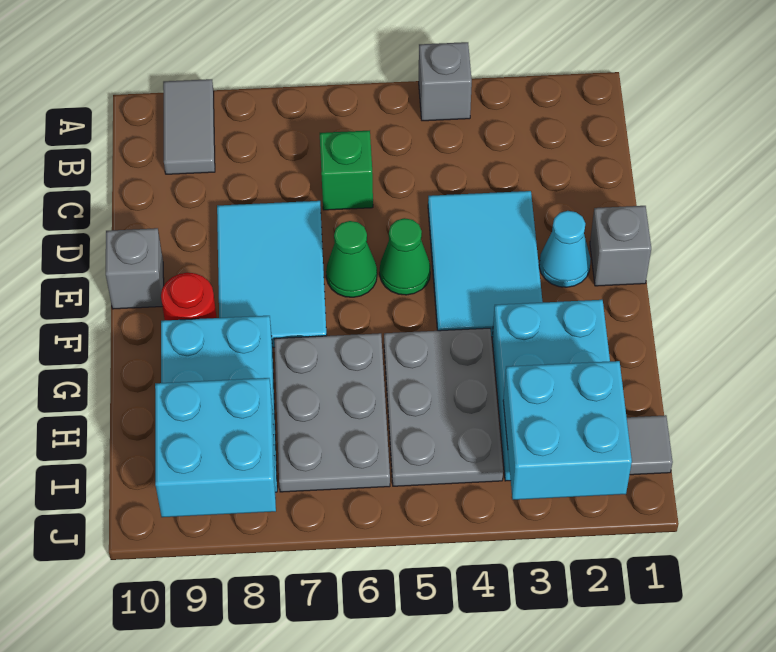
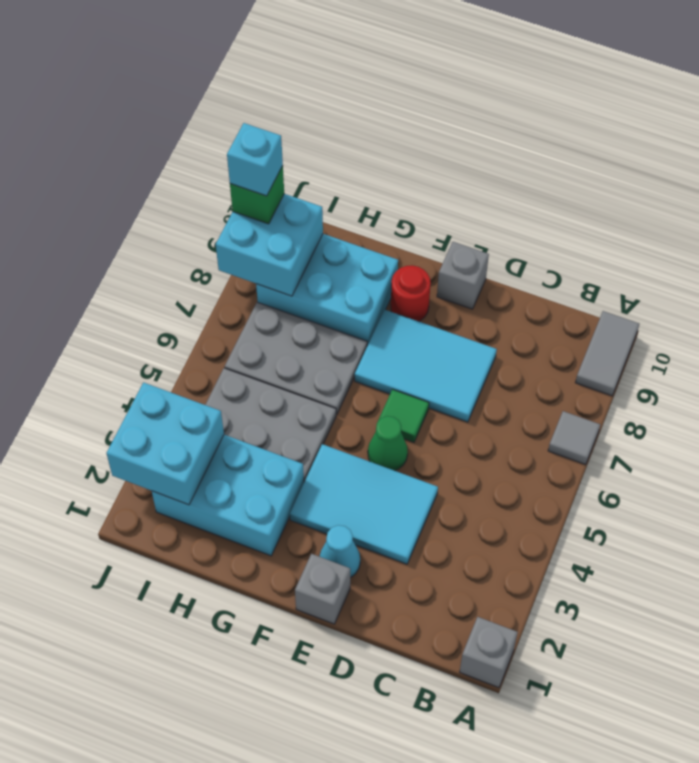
grey 1x1 brick [419,42,472,121] -> grey 1x1 brick moved to [460,617,518,688]
grey 1x2 tile [163,79,215,174] -> grey 1x2 tile turned to [575,311,639,396]
green 1x1 brick [320,131,373,210] -> green 1x1 brick moved to [230,166,284,224]
green 1x1 cone [326,221,377,297] -> green 1x1 tile [378,389,429,442]
grey 1x1 tile [627,415,673,475] -> grey 1x1 tile moved to [548,411,600,465]
none -> cyan 1x1 brick [227,123,283,196]

